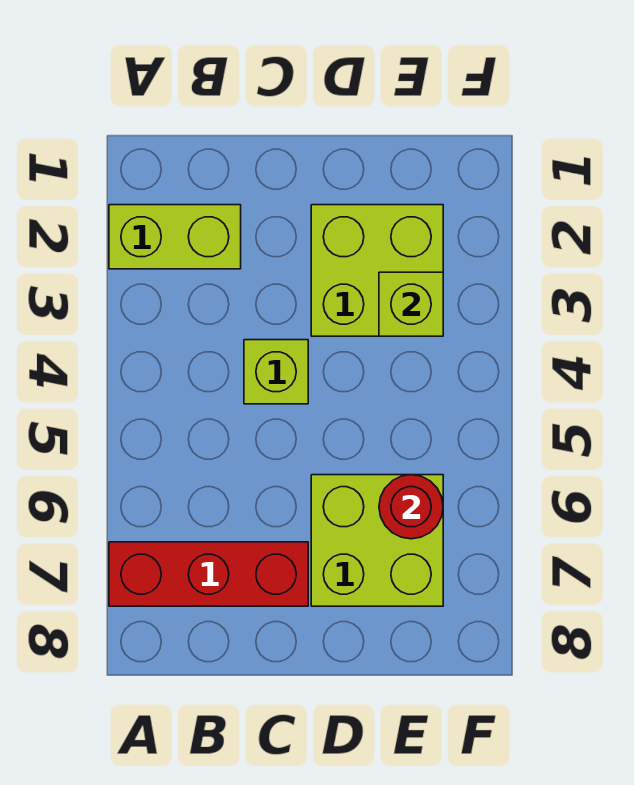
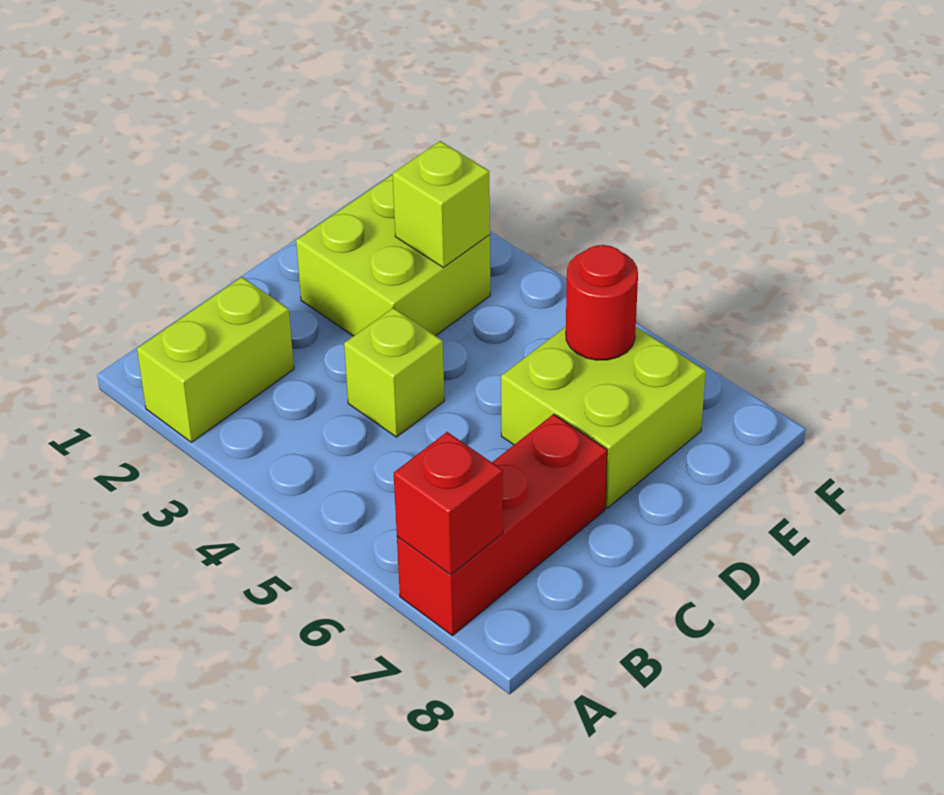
none -> red 1x1 brick [394,432,503,575]

